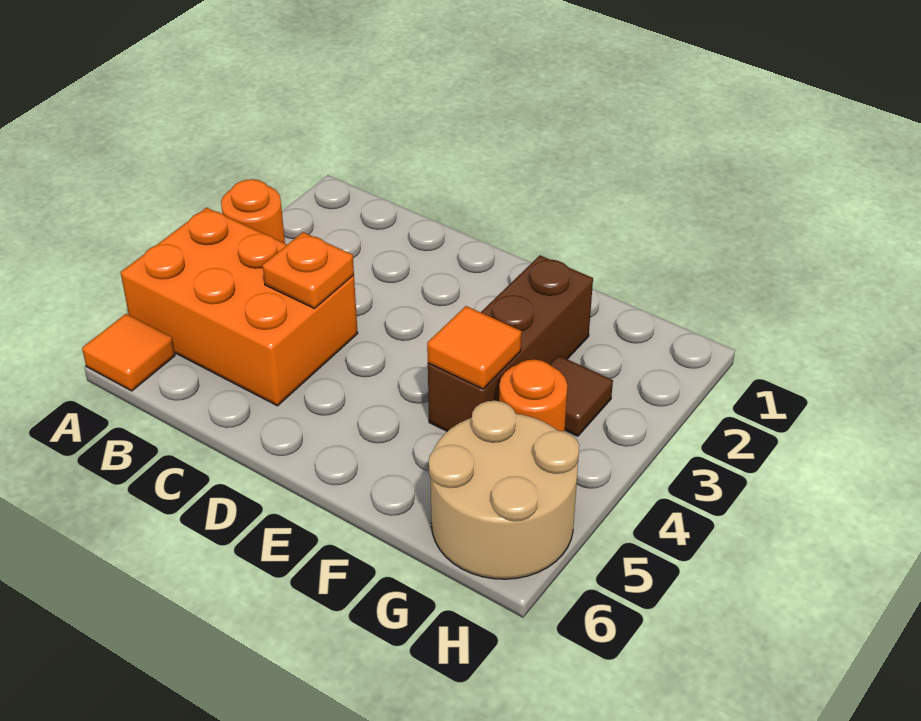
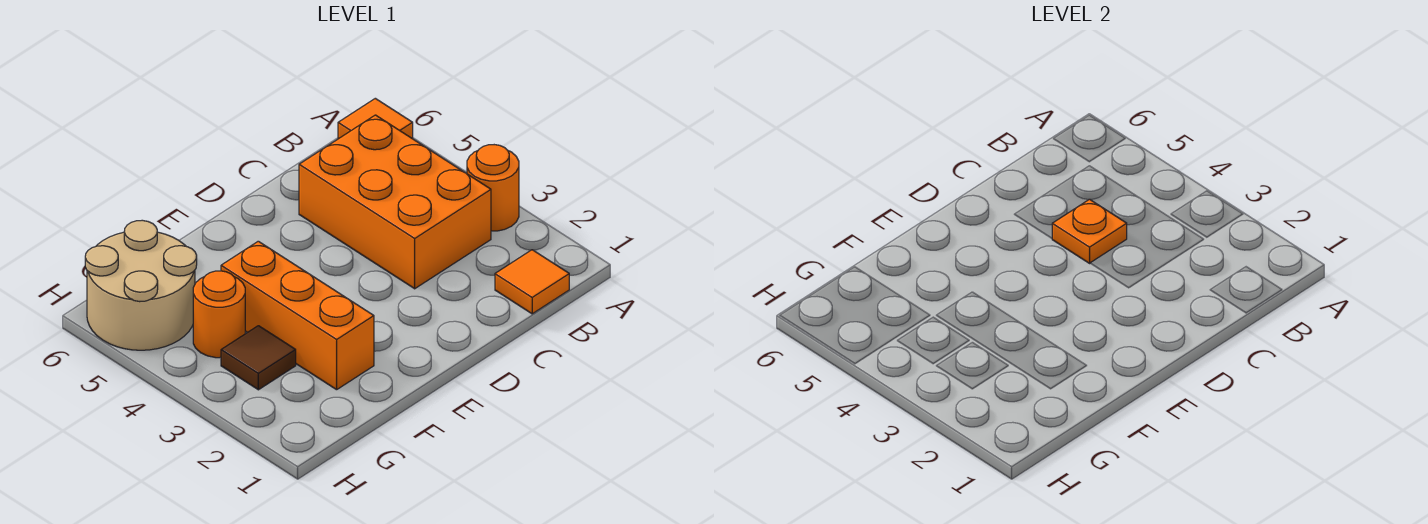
orange 2x3 brick [121,208,358,406] -> orange 2x3 brick turned to [299,115,491,289]
brown 1x3 brick [428,255,593,431] -> orange 1x3 brick [221,241,374,390]
orange 1x1 tile [427,306,521,389] -> orange 1x1 tile moved to [495,250,569,314]

